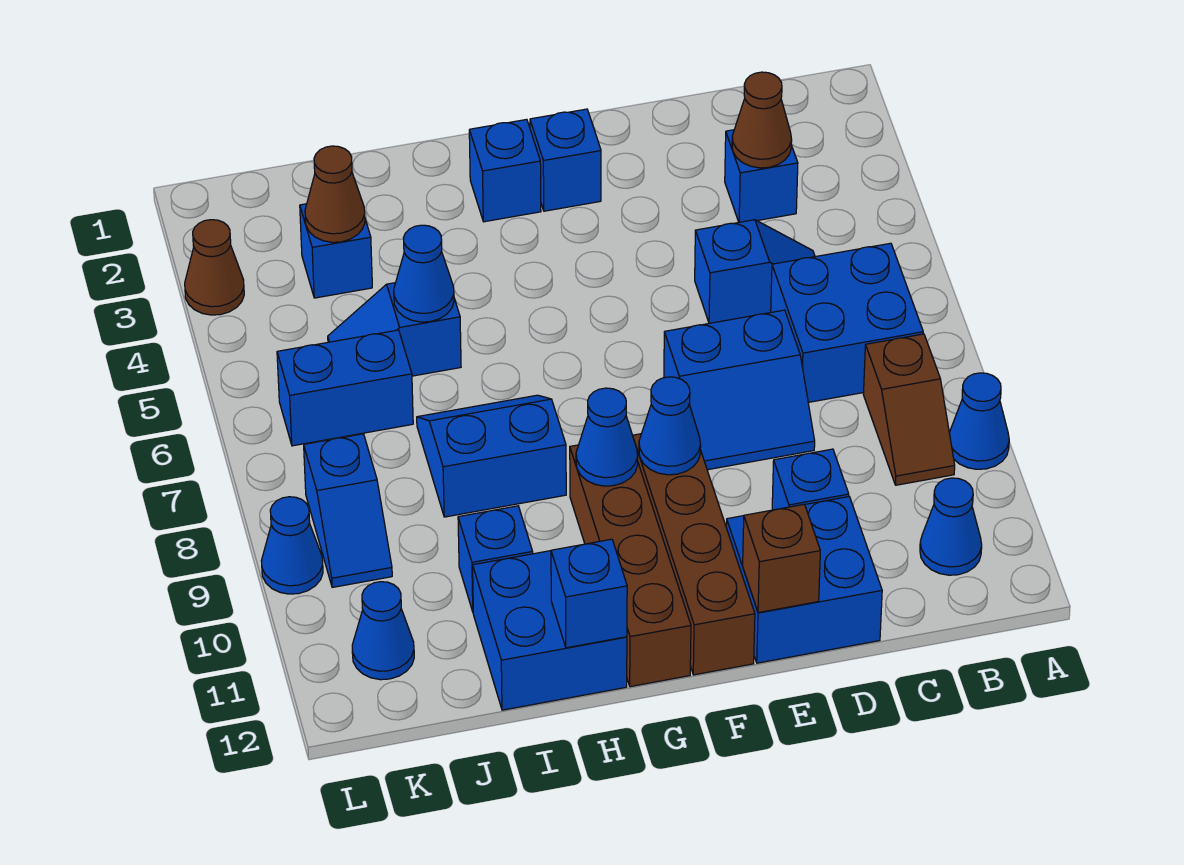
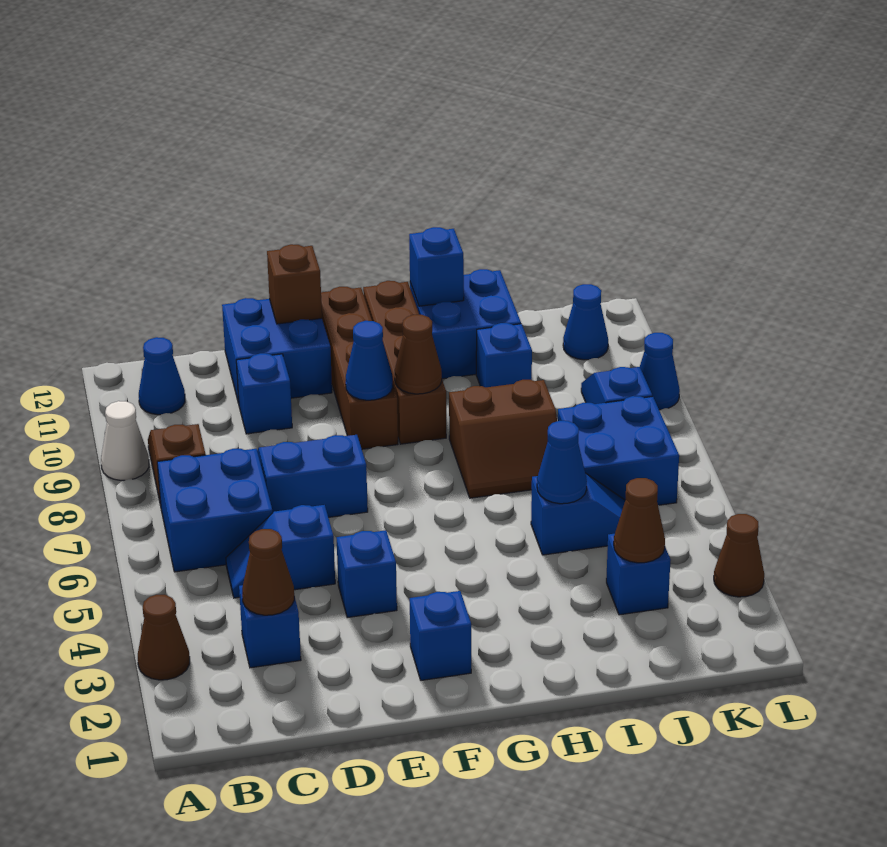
none -> brown 1x1 cone [138,595,190,680]
blue 1x1 cone [949,373,1009,469] -> white 1x1 cone [101,401,149,480]
blue 1x1 brick [469,119,541,222] -> blue 1x1 brick moved to [337,530,397,617]
blue 1x1 cone [576,388,638,486] -> brown 1x1 cone [395,315,442,394]
blue 2x2 slope [417,395,566,517] -> brown 2x2 slope [449,380,557,498]
blue 1x2 brick [277,330,413,446] -> blue 2x2 brick [558,396,679,505]

